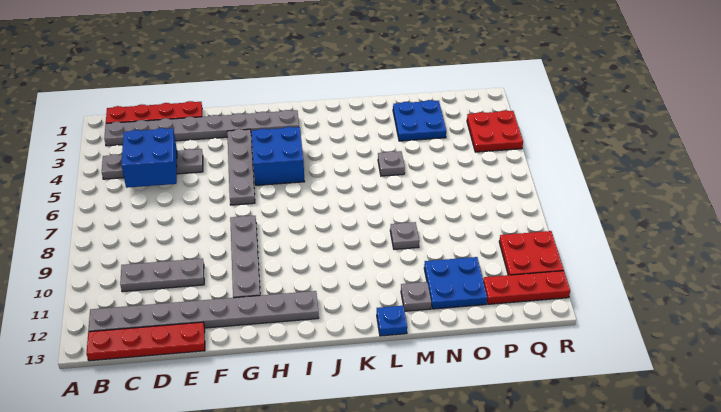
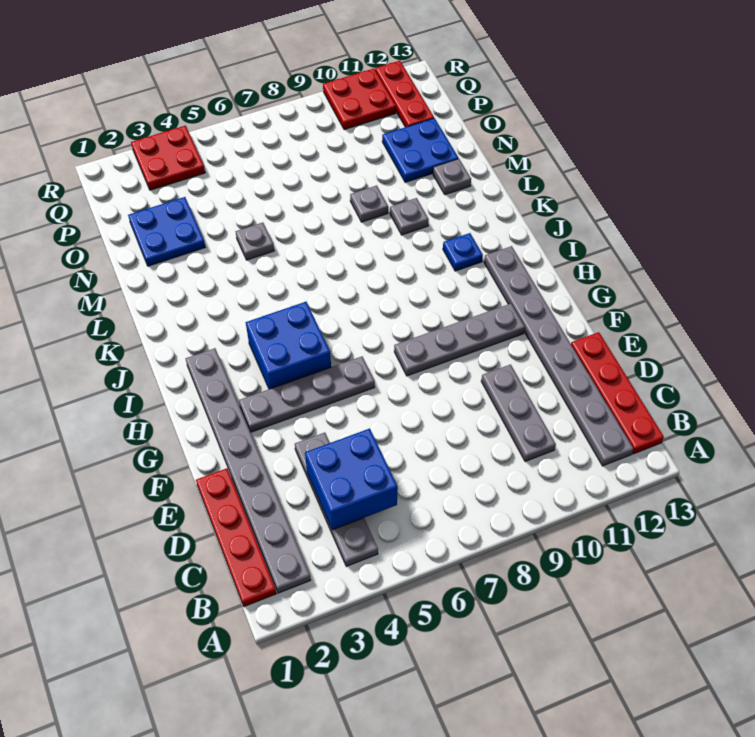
none -> grey 1x1 plate [390,198,429,235]
blue 1x1 plate [377,306,407,336] -> blue 1x1 plate moved to [443,233,483,271]

